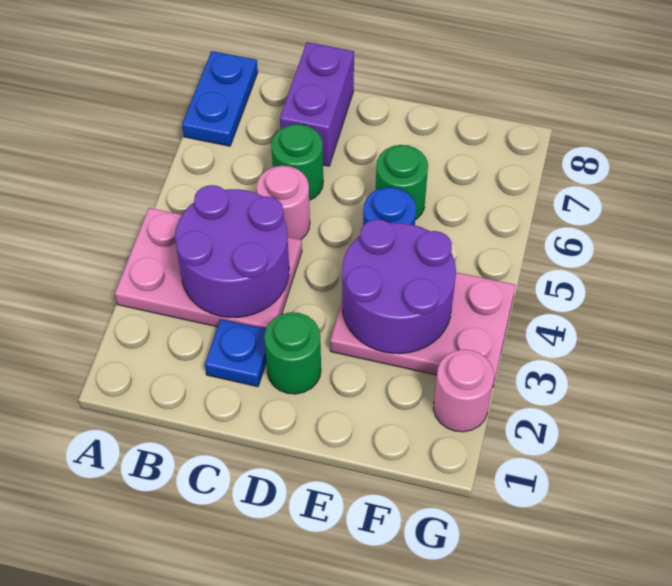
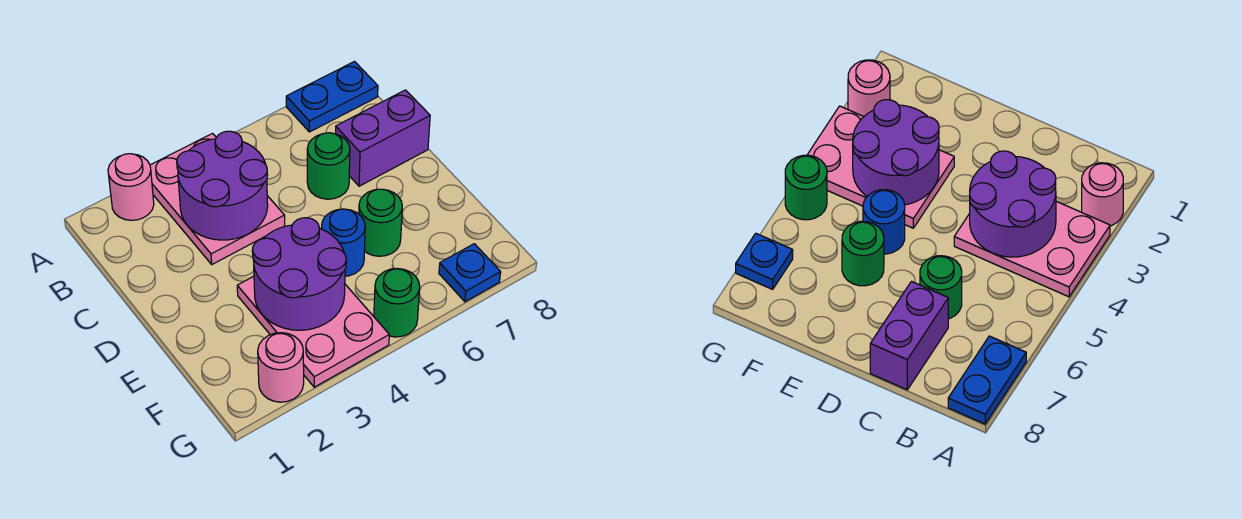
blue 1x1 plate [205,319,266,387] -> blue 1x1 plate moved to [439,244,501,302]
pink 1x1 round brick [256,166,310,240] -> pink 1x1 round brick moved to [108,154,154,220]
green 1x1 round brick [264,312,321,394] -> green 1x1 round brick moved to [374,268,420,337]

